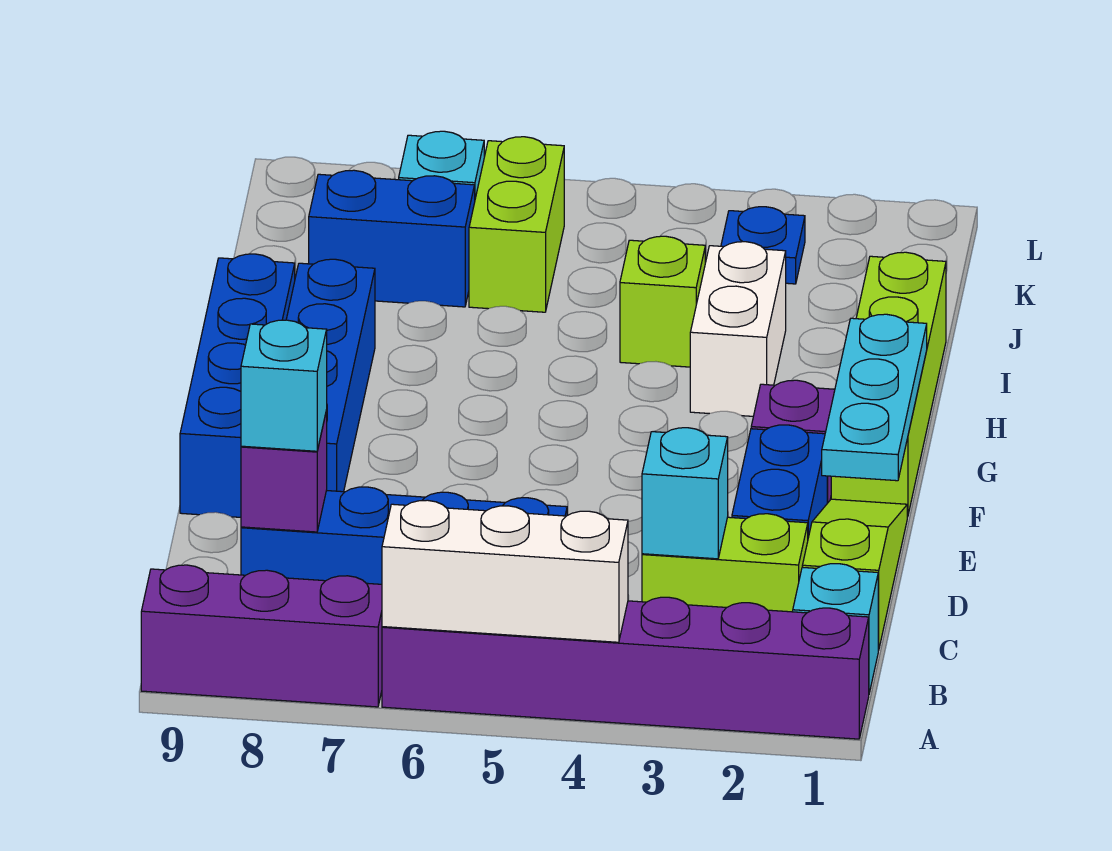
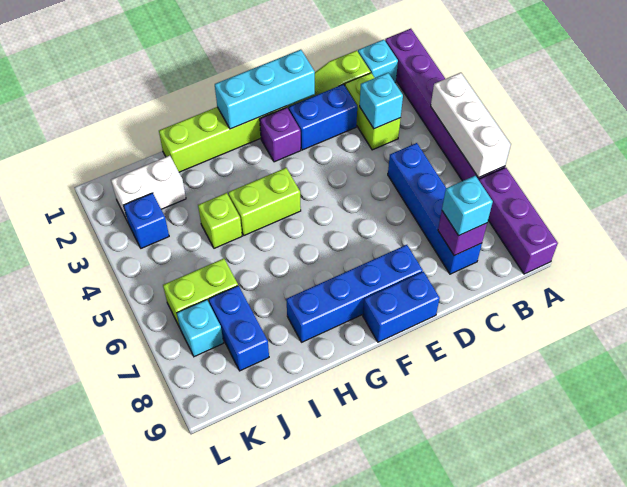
cyan 1x3 plate [822,314,927,481] -> cyan 1x3 brick [215,50,315,129]
blue 1x4 brick [180,254,295,517] -> blue 1x2 brick [363,272,440,342]
none -> lime 1x2 brick [228,168,301,235]
white 1x2 brick [690,242,786,416] -> white 1x2 brick moved to [111,156,186,222]
blue 1x1 plate [721,207,805,284] -> blue 1x1 brick [123,193,169,248]

